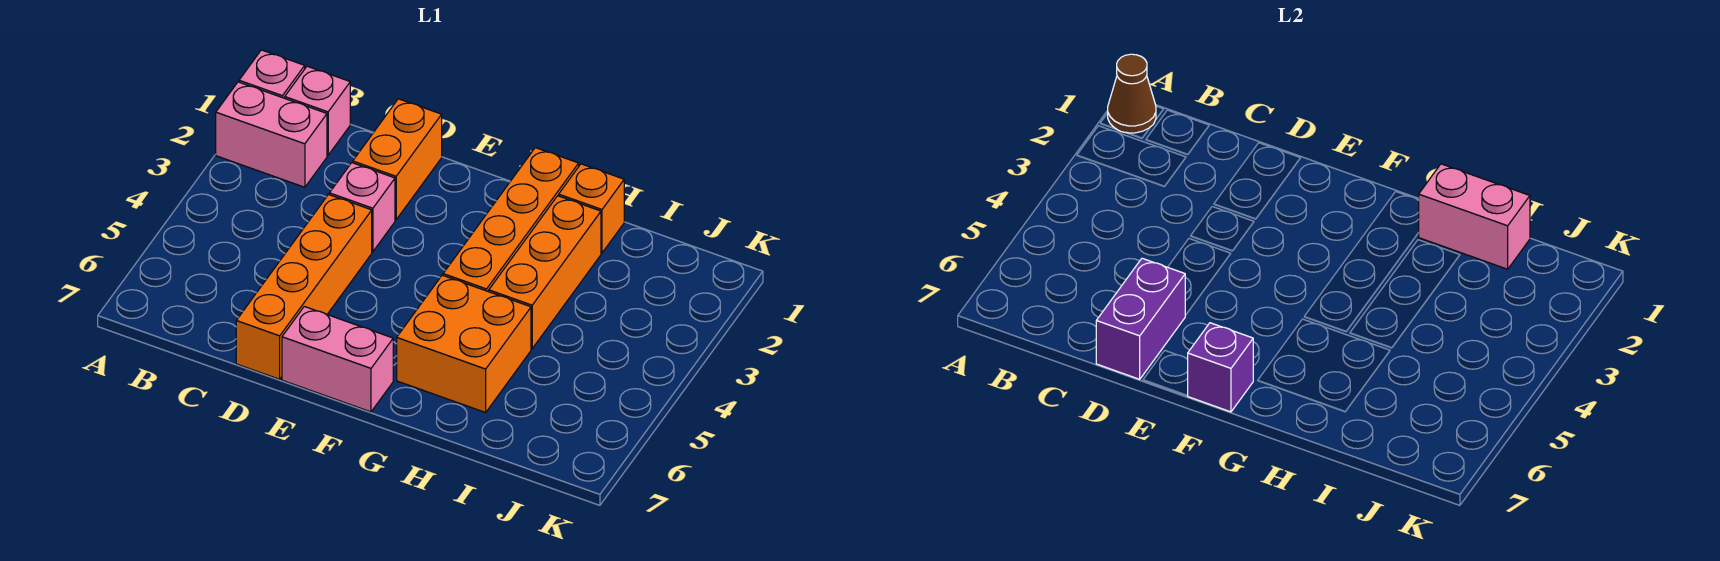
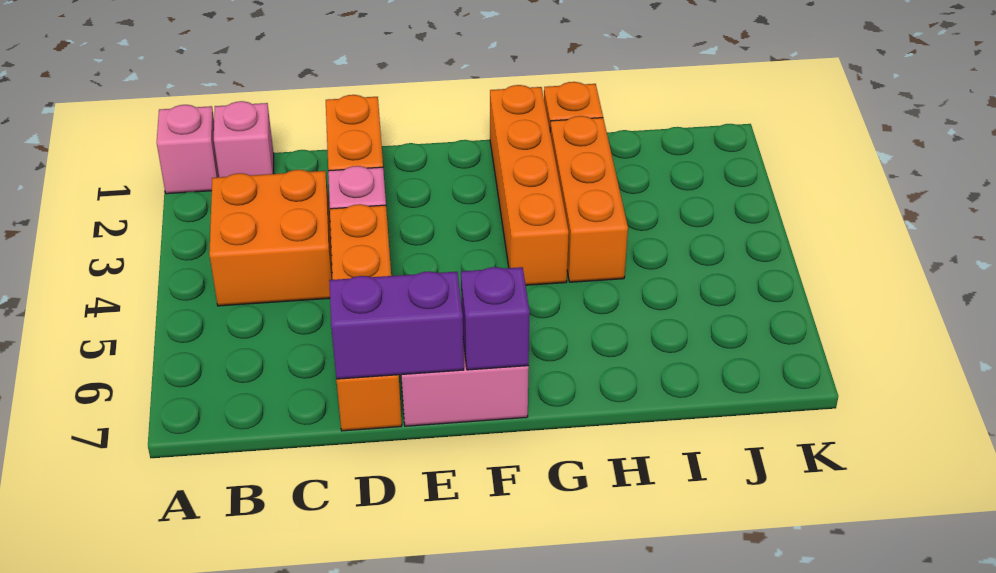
brown 1x1 cone [1108,54,1156,133] -> none
pink 1x2 brick [216,82,327,187] -> none
purple 1x2 brick [1096,258,1185,379] -> purple 1x2 brick turned to [329,271,464,379]
orange 2x2 brick [397,275,531,413] -> orange 2x2 brick moved to [209,170,333,306]
pink 1x2 brick [1419,164,1530,269] -> none

